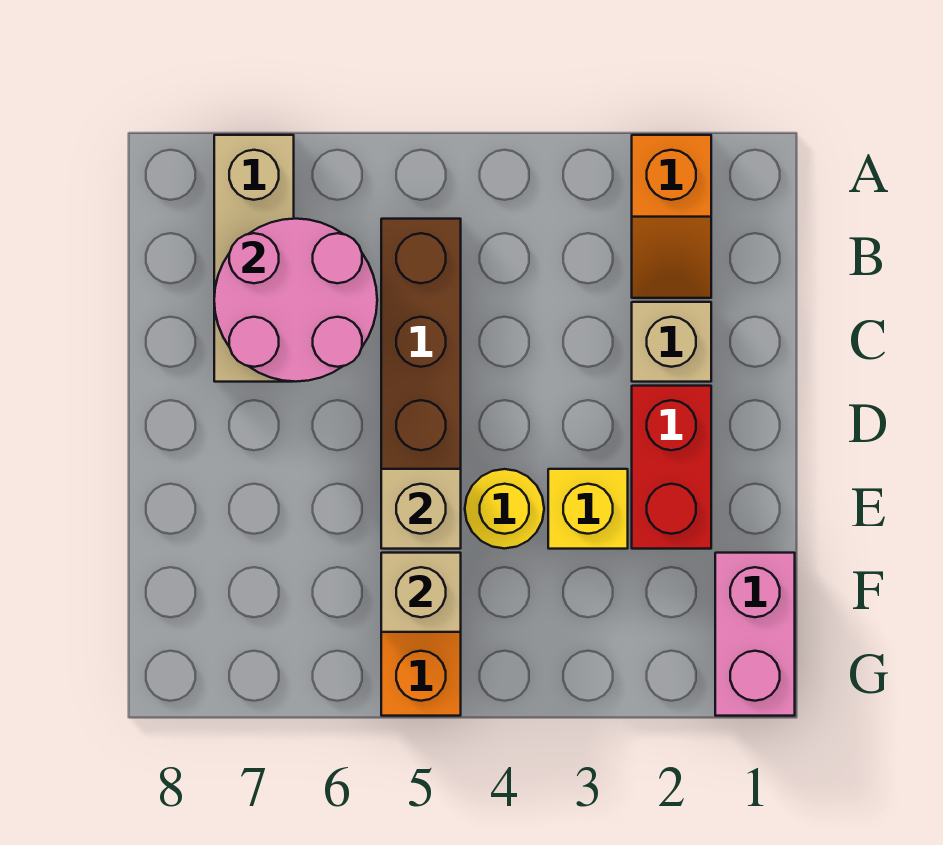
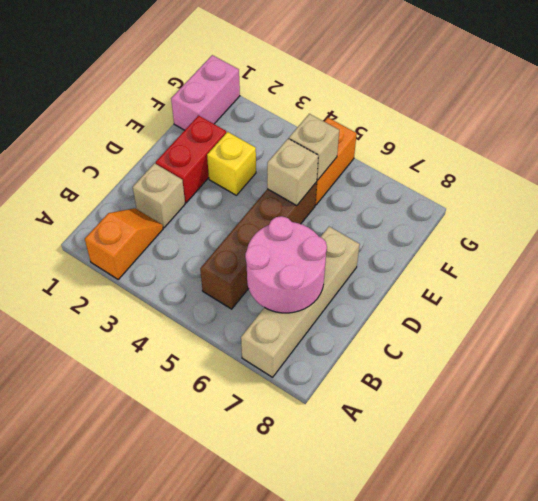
tan 1x3 brick [214,135,294,382] -> tan 1x4 brick [241,227,360,377]
yellow 1x1 round brick [465,469,544,549] -> none

